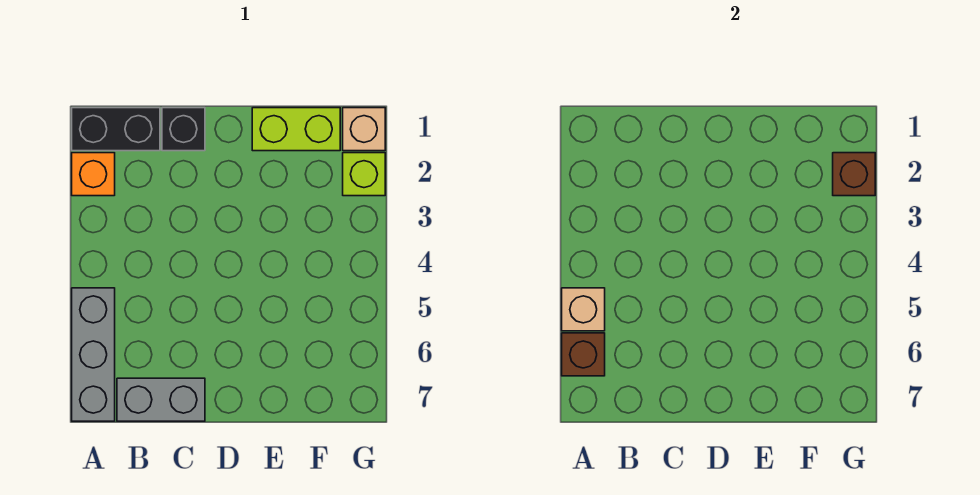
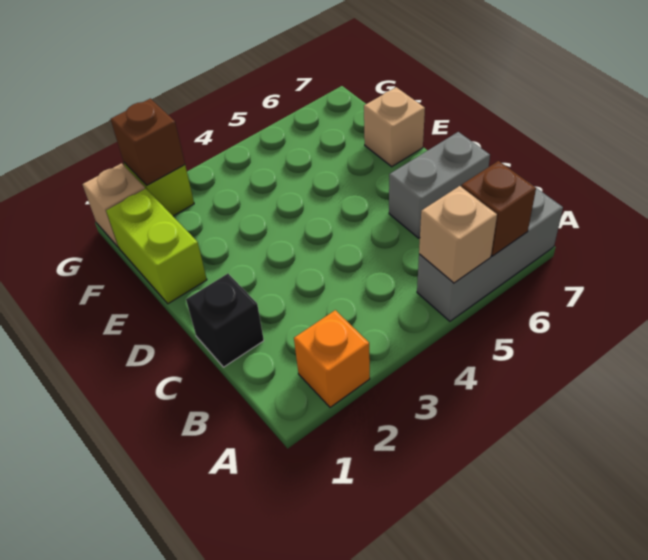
black 1x2 brick [72,108,160,151] -> none
grey 1x2 brick [117,378,205,421] -> grey 1x2 brick turned to [389,132,490,238]
none -> tan 1x1 brick [364,87,425,167]

